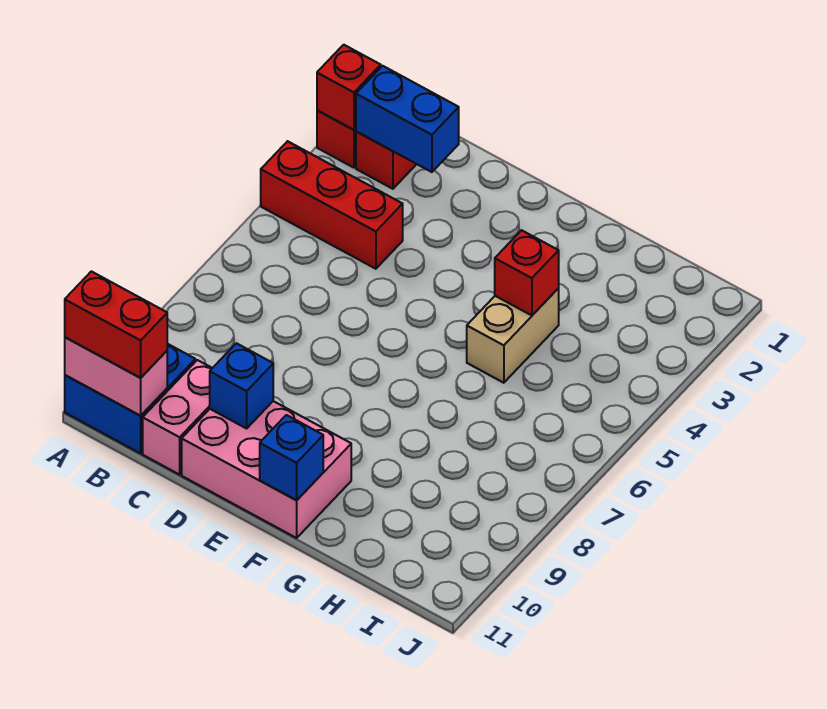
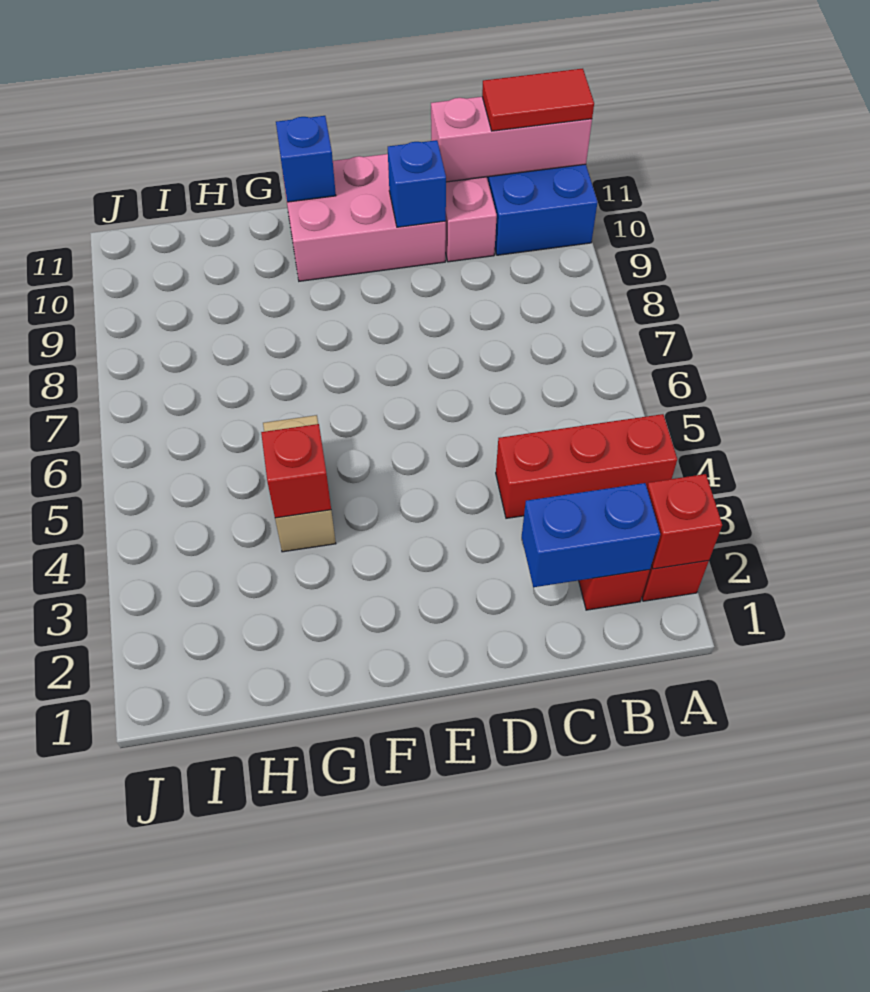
pink 1x2 brick [65,337,167,416] -> pink 1x3 brick [431,97,592,182]
red 1x2 brick [65,271,167,378] -> red 1x2 tile [482,69,594,131]

